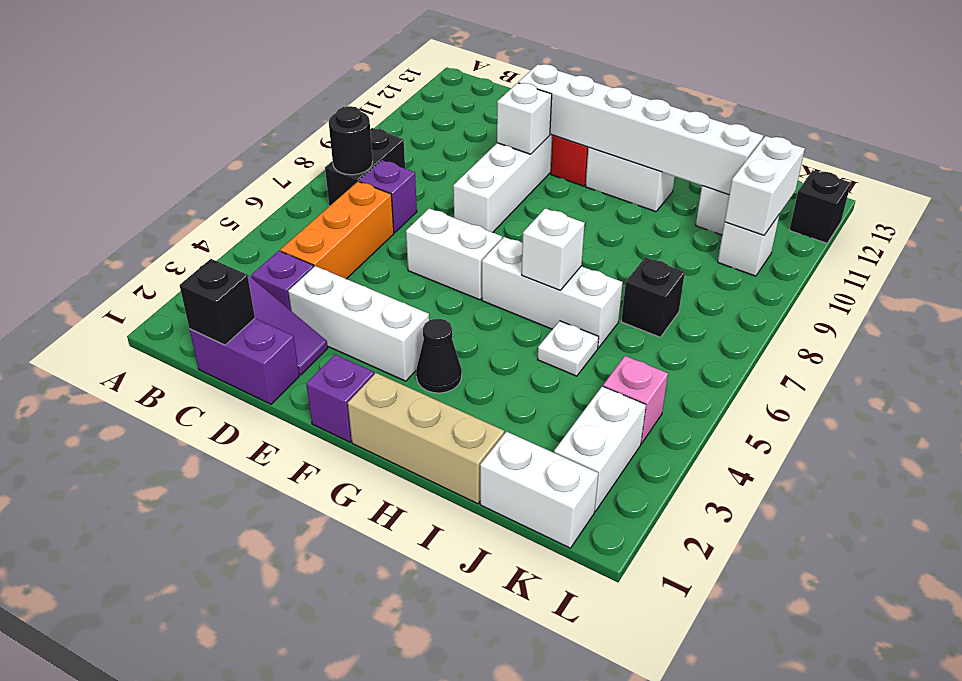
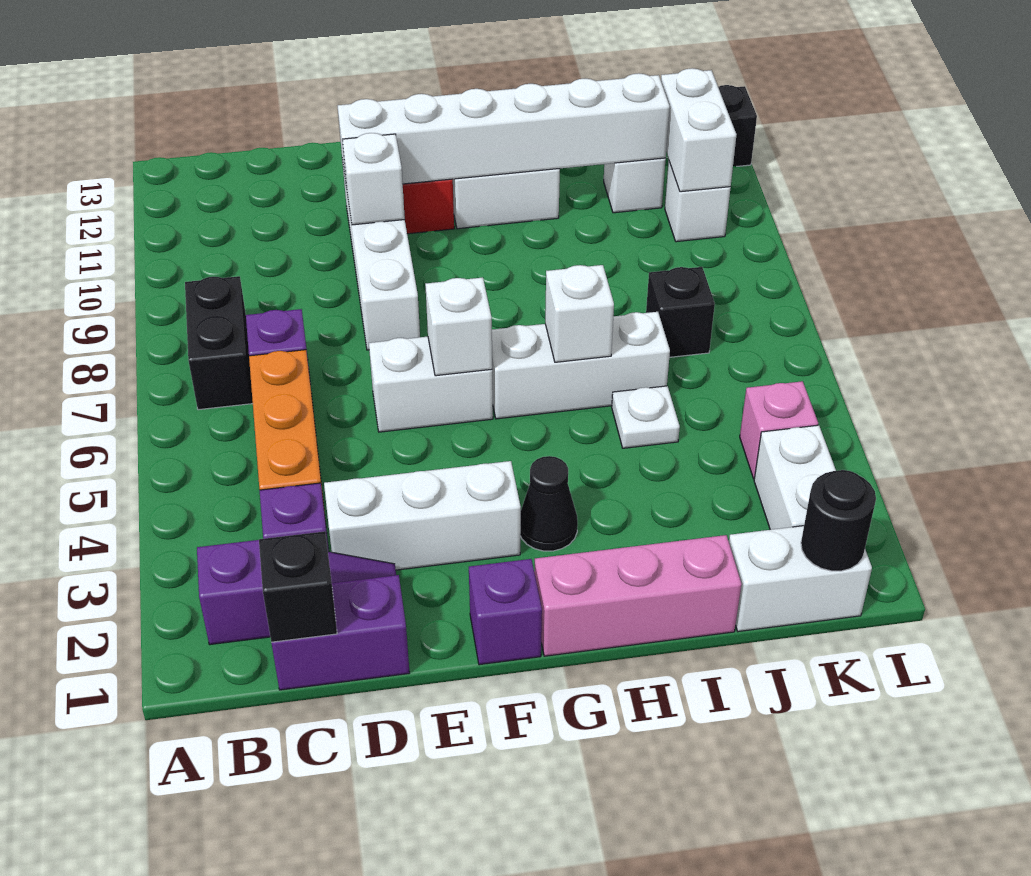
black 1x1 round brick [329,106,373,175] -> black 1x1 round brick moved to [801,470,876,571]
none -> white 1x1 brick [425,278,492,376]
tan 1x3 brick [348,373,504,504] -> pink 1x3 brick [534,535,742,656]

